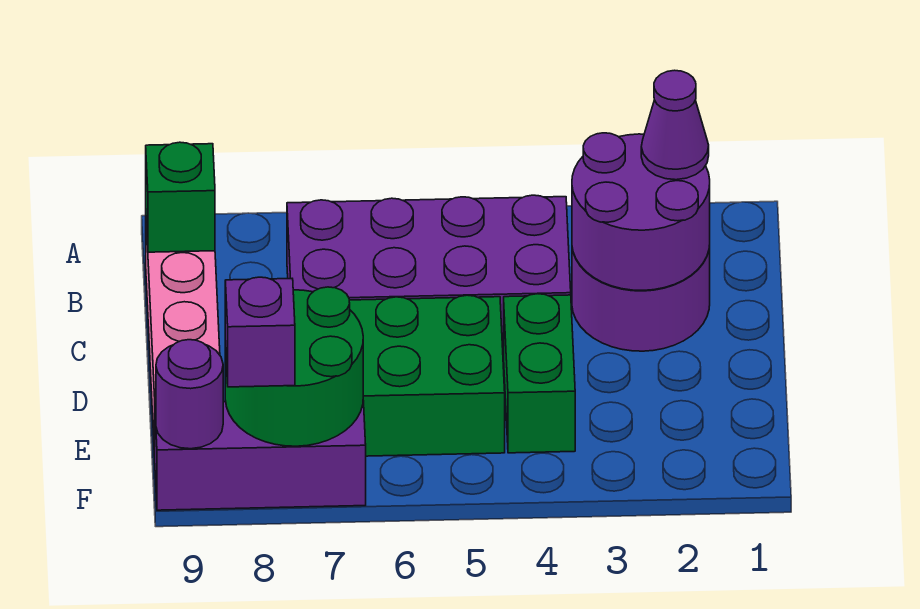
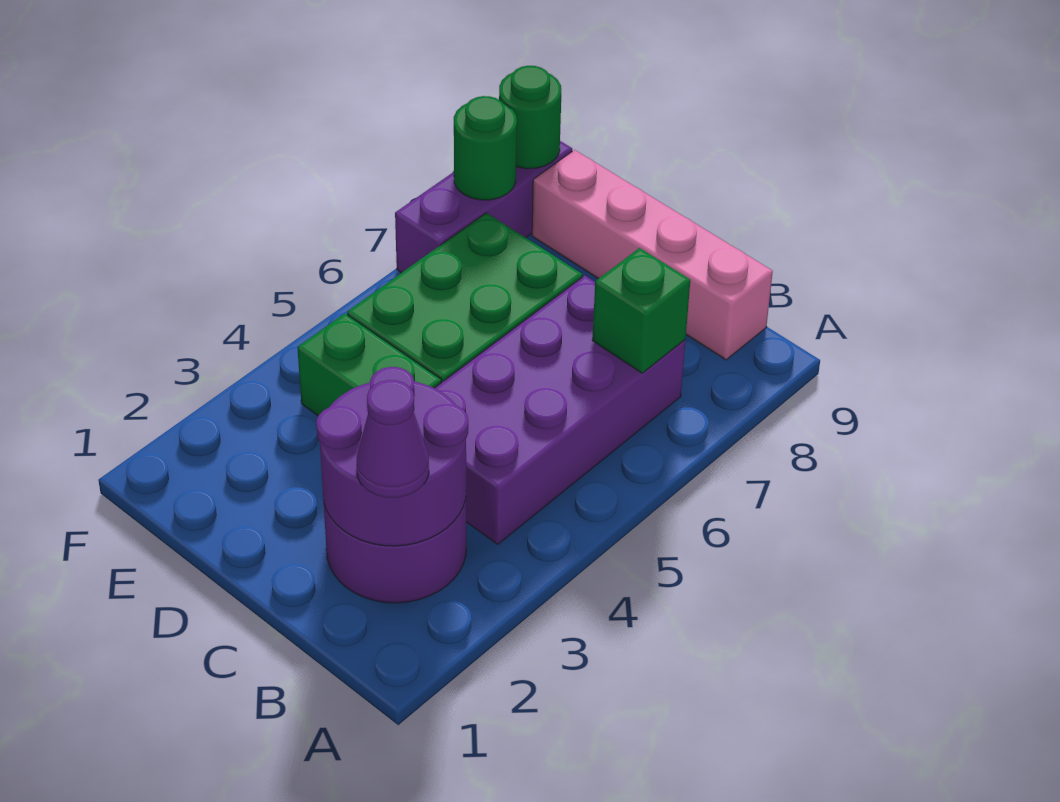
green 1x1 brick [146,142,215,252] -> green 1x1 brick moved to [592,248,690,373]
green 2x2 round brick [225,287,363,446] -> green 1x1 round brick [454,96,517,200]
purple 1x1 brick [225,277,295,387] -> none
purple 1x1 round brick [156,340,223,449] -> green 1x1 round brick [499,66,561,169]

